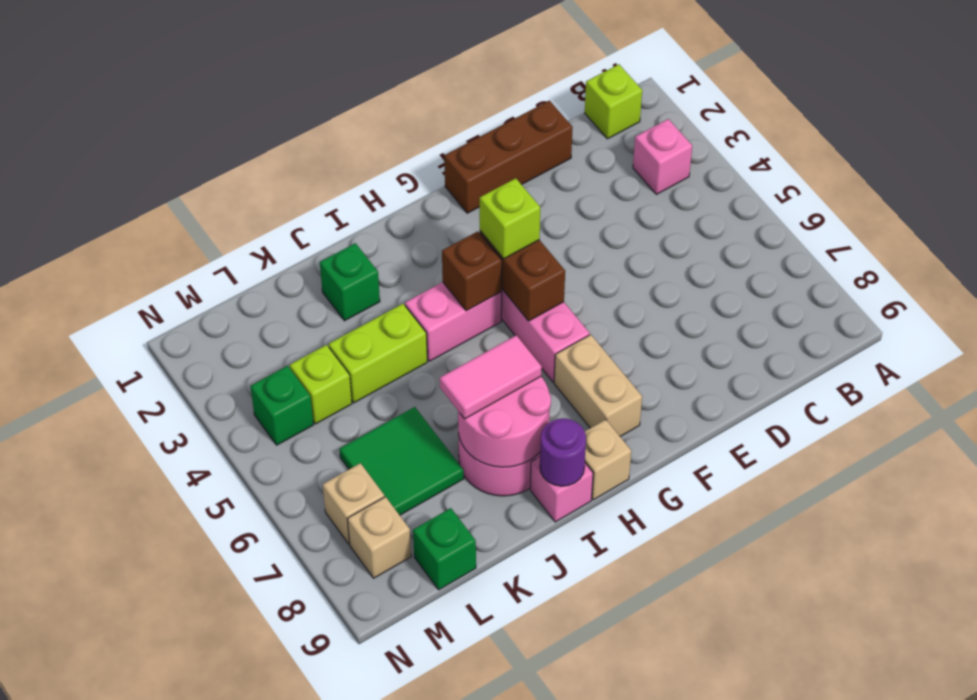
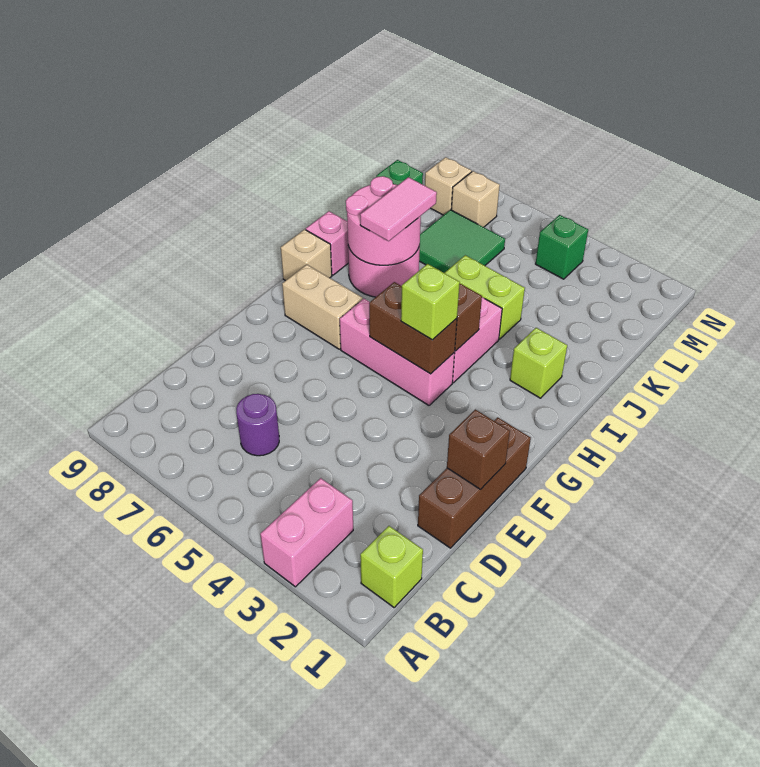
pink 1x1 brick [633,119,692,194] -> pink 1x2 brick [260,478,353,587]
none -> brown 1x1 brick [447,409,510,489]
purple 1x1 round brick [540,418,586,486] -> purple 1x1 round brick moved to [236,394,279,456]
green 1x1 brick [320,243,380,321] -> none
lime 1x2 brick [329,304,427,403] -> lime 1x2 brick turned to [445,255,525,339]
lime 1x1 brick [290,345,352,424] -> lime 1x1 brick moved to [510,328,567,398]

